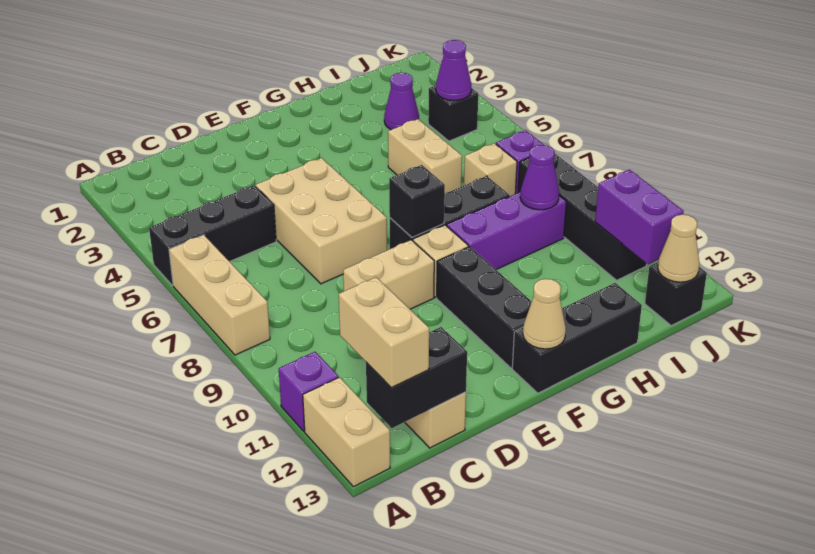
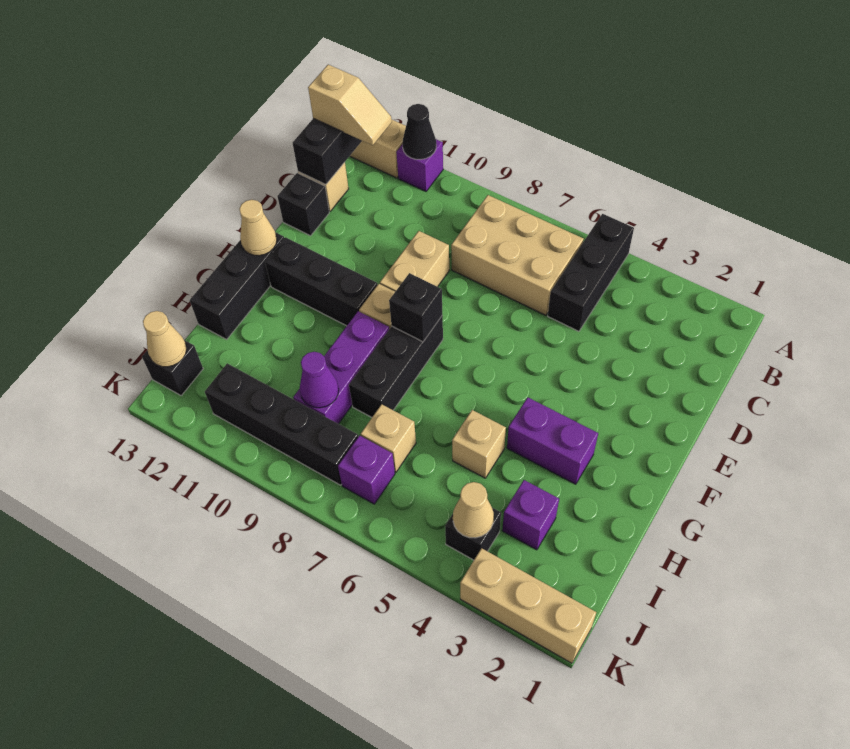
tan 1x3 brick [169,235,270,355] -> tan 1x3 brick moved to [460,548,596,663]
none -> black 1x1 cone [402,104,436,160]
tan 1x2 brick [339,277,429,388] -> tan 1x2 slope [308,65,392,145]
tan 2x3 brick [256,158,387,284] -> tan 2x3 brick moved to [451,195,584,315]
none -> black 1x1 brick [277,173,329,236]
tan 1x2 brick [388,119,462,193] -> tan 1x1 brick [452,410,506,478]
purple 1x1 cone [384,73,419,130] -> purple 1x1 brick [502,480,559,550]
purple 1x1 cone [436,40,471,101] -> tan 1x1 cone [453,482,494,538]
purple 1x2 brick [595,170,684,264] -> purple 1x2 brick moved to [507,397,598,484]

